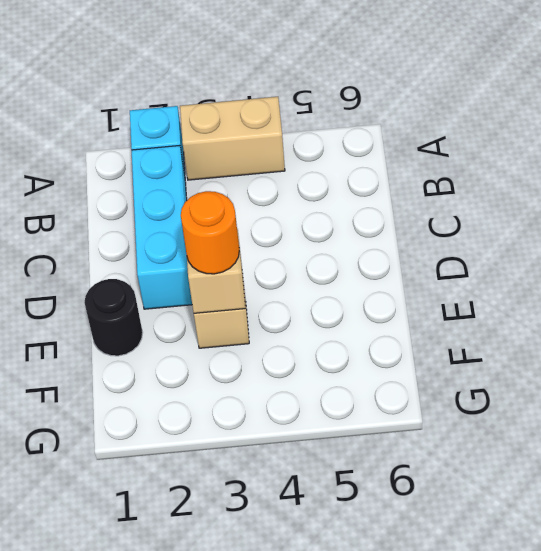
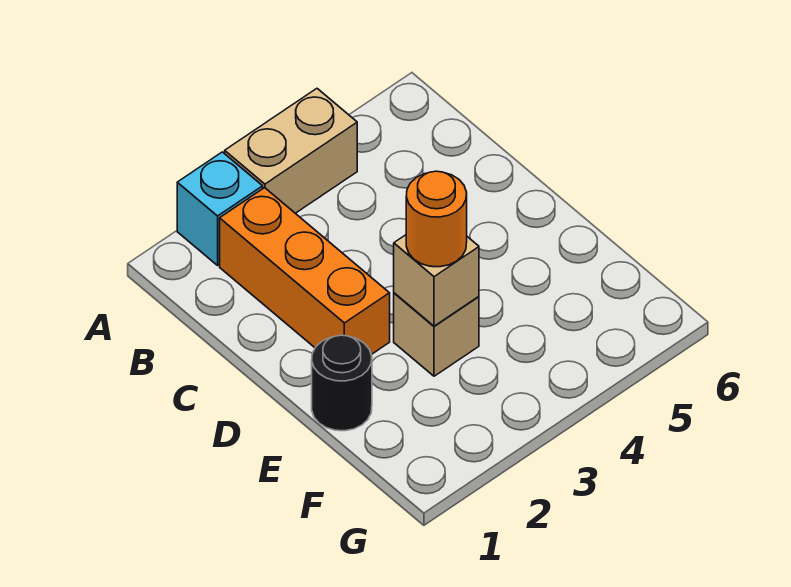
cyan 1x3 brick [132,146,192,309] -> orange 1x3 brick [220,188,390,355]

